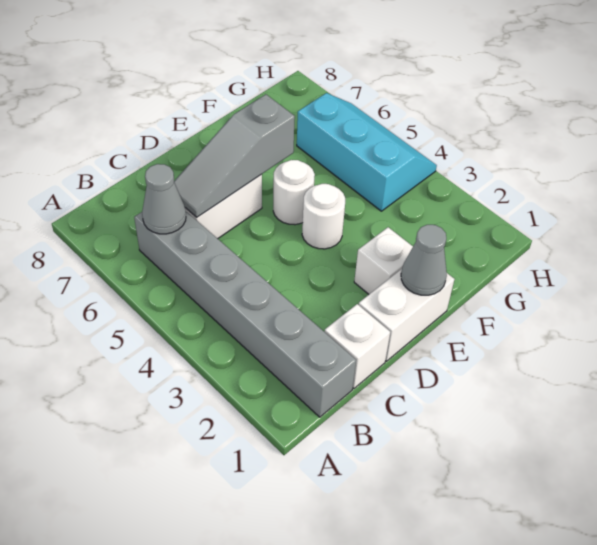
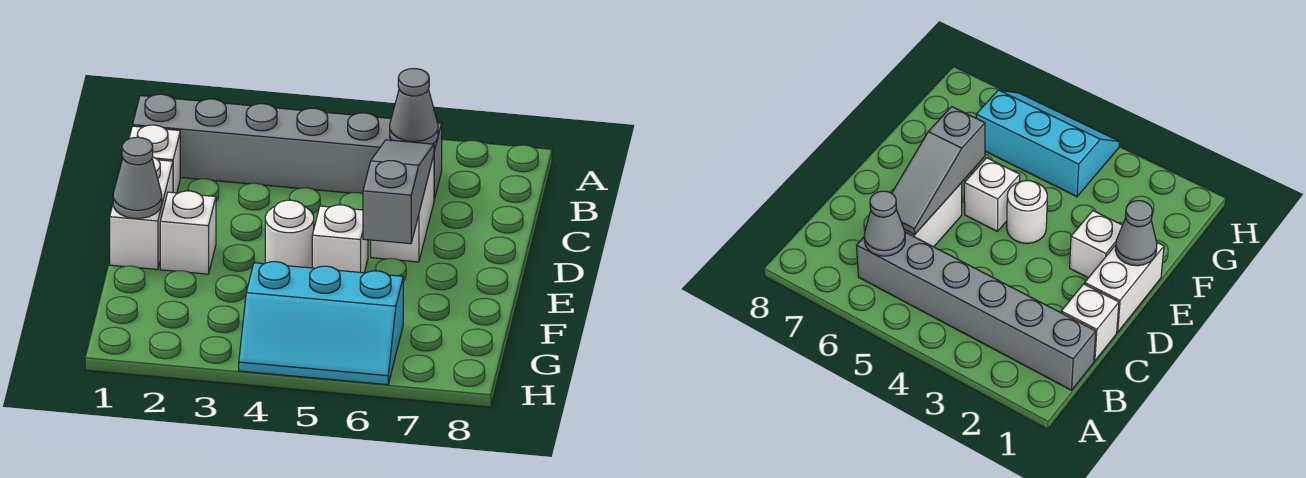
white 1x1 round brick [273,160,315,225] -> white 1x1 brick [312,205,368,273]

